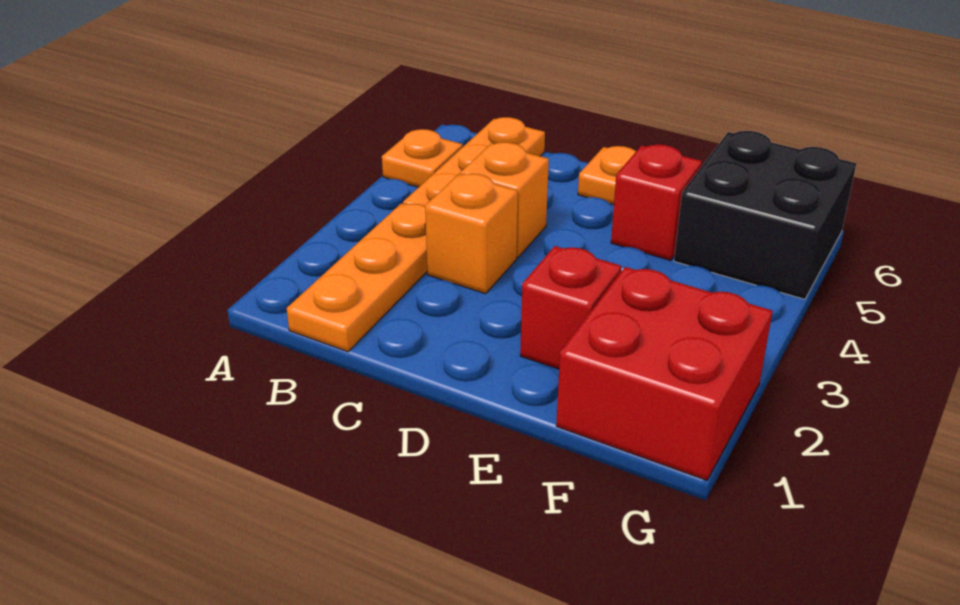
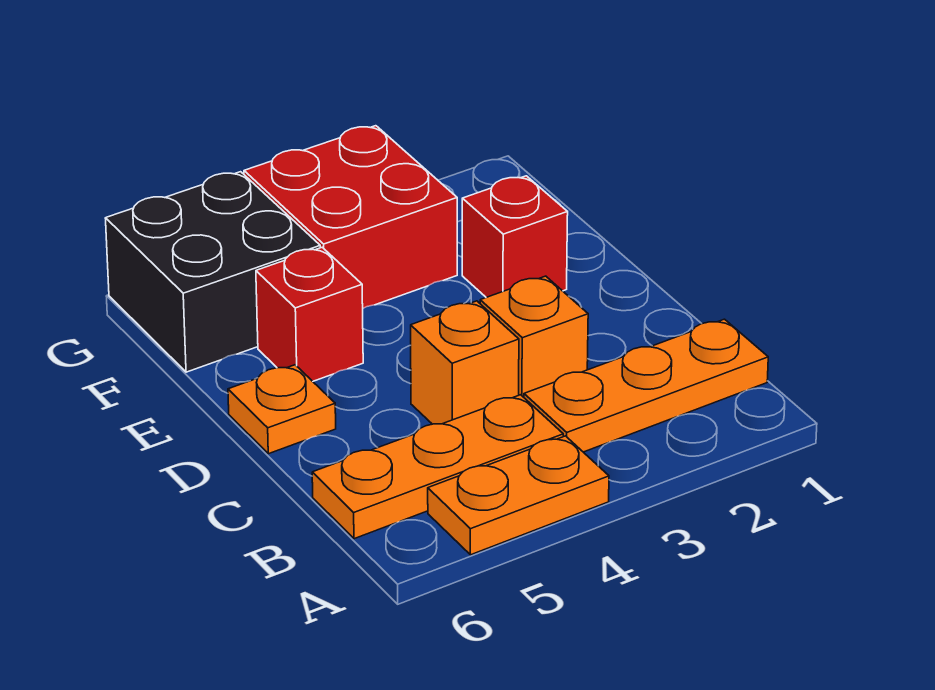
orange 1x1 plate [382,129,463,187] -> orange 1x2 plate [428,436,609,555]
red 2x2 brick [556,267,773,480] -> red 2x2 brick moved to [244,126,457,308]

